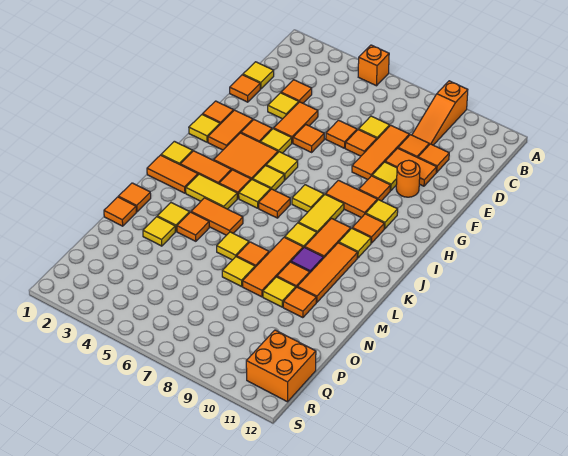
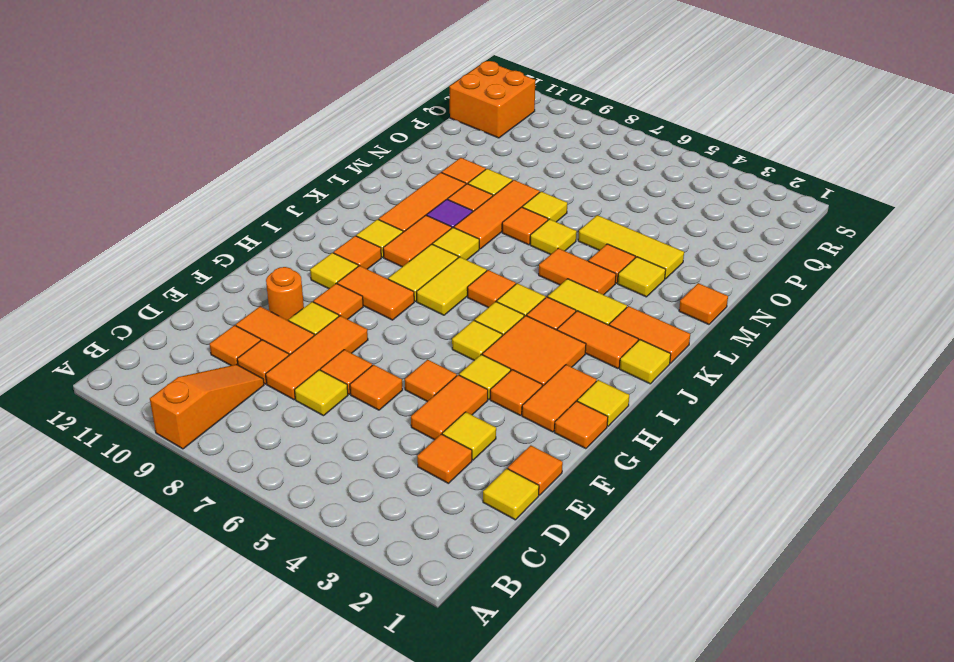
orange 1x1 brick [358,45,389,86] -> none
yellow 1x1 tile [292,185,324,212] -> yellow 1x2 tile [417,257,487,315]
orange 1x1 tile [104,197,136,226] -> none
yellow 1x1 tile [143,217,175,246] -> yellow 1x3 tile [578,215,684,279]

